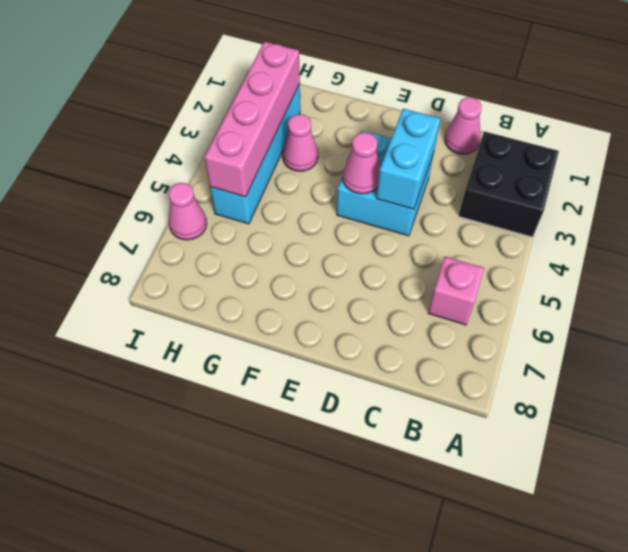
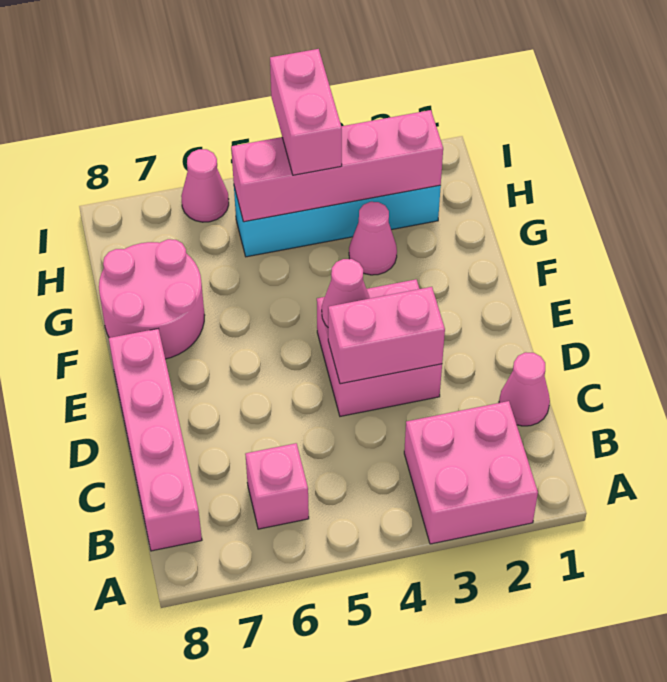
black 2x2 brick [459,131,559,237] -> pink 2x2 brick [404,401,538,544]
none -> pink 1x4 brick [109,329,202,551]
cyan 2x2 brick [337,130,434,236] -> pink 2x2 brick [317,279,442,416]
cyan 1x2 brick [376,109,440,209] -> pink 1x2 brick [328,287,445,384]
none -> pink 2x2 round brick [99,239,205,359]
none -> pink 1x2 brick [270,49,342,175]

